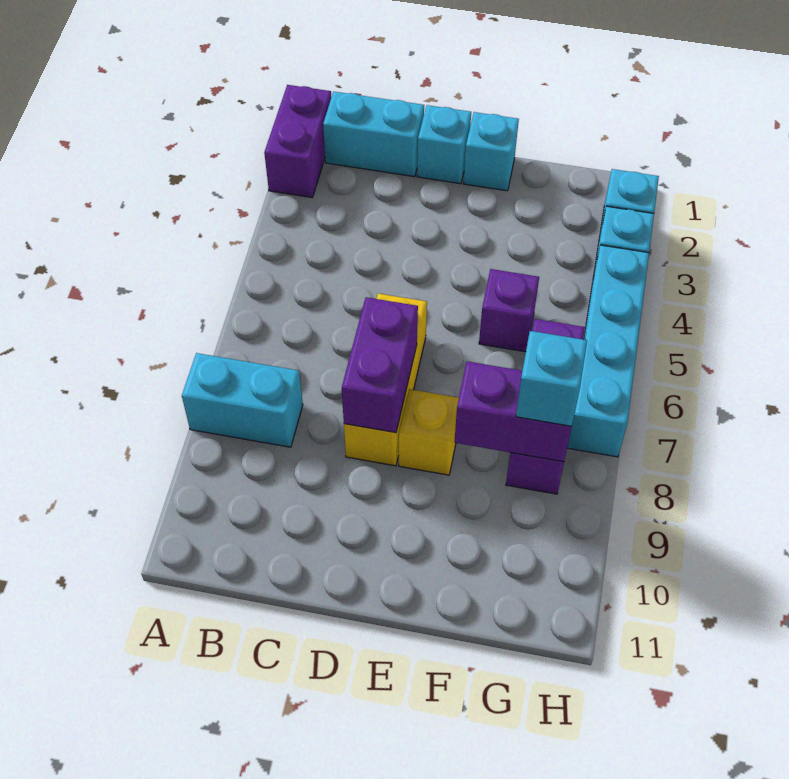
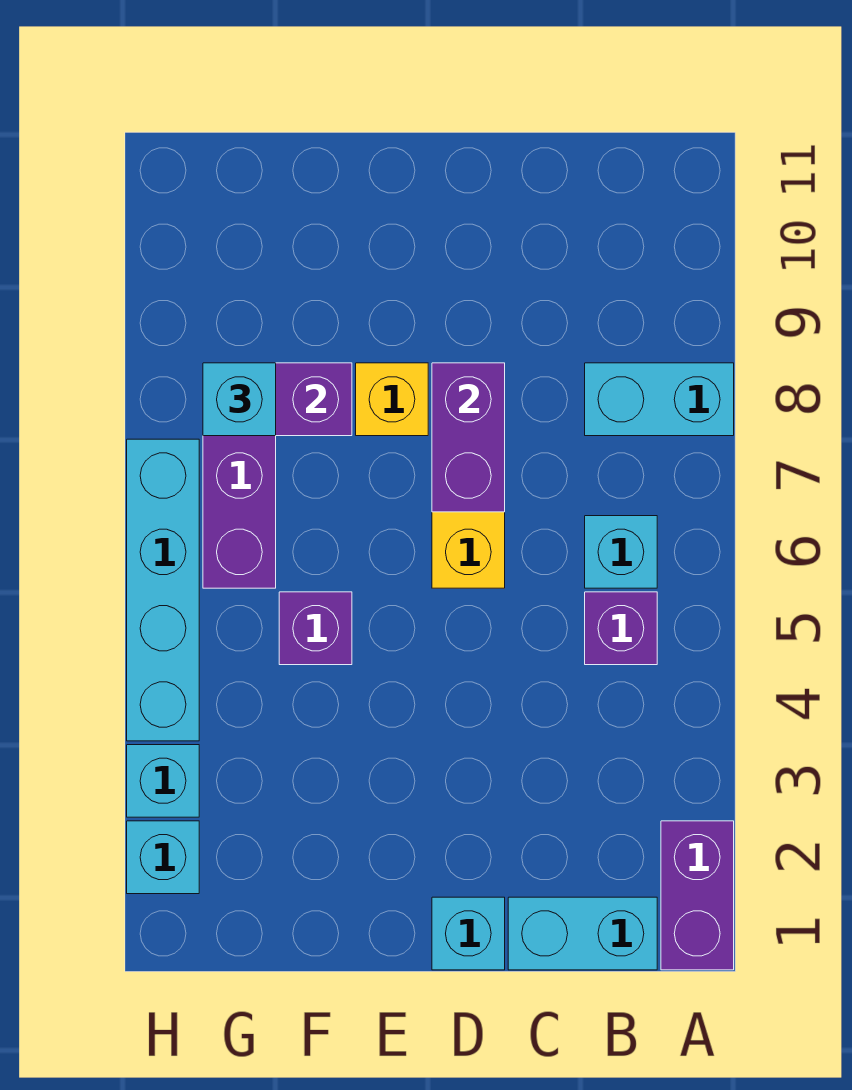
none -> purple 1x1 brick [585,592,657,665]
cyan 1x1 brick [463,112,519,191] -> cyan 1x1 brick moved to [585,516,657,588]

